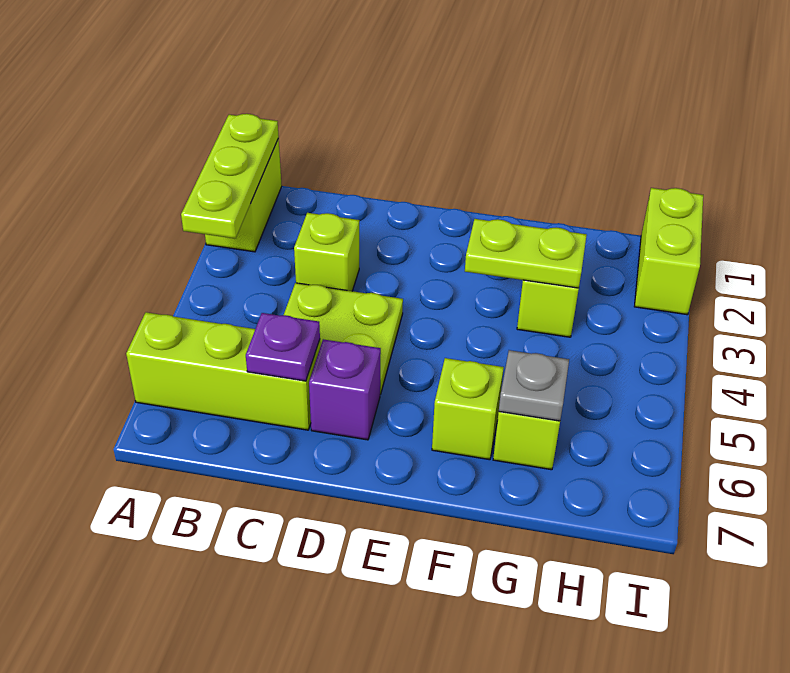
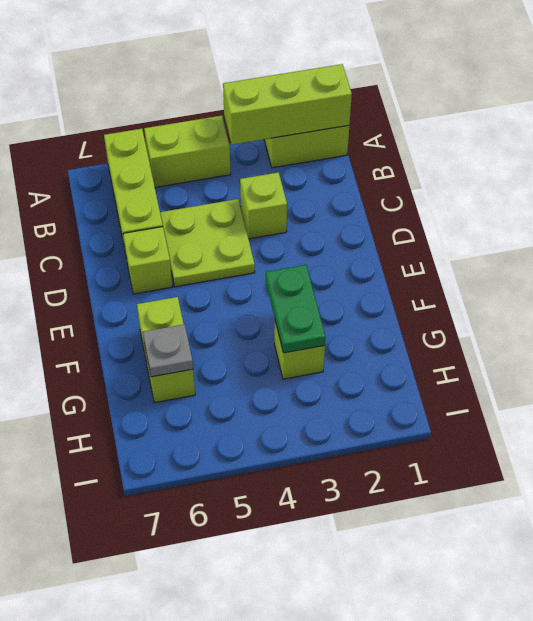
lime 1x3 plate [181,114,279,239] -> lime 1x3 brick [223,64,352,145]
purple 1x1 plate [246,313,320,381] -> none
purple 1x1 brick [309,339,381,440] -> lime 1x1 brick [123,227,173,294]
lime 1x2 plate [465,219,587,288] -> green 1x2 plate [266,265,325,353]
lime 1x2 brick [634,188,703,315] -> lime 1x2 brick moved to [144,116,231,187]

